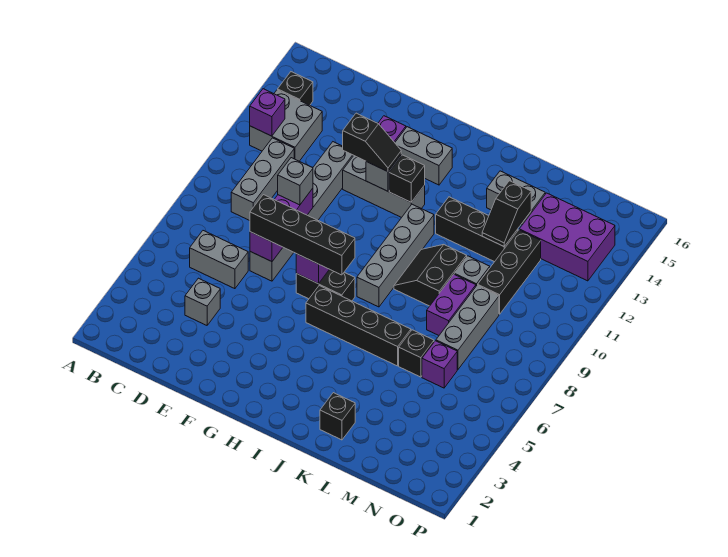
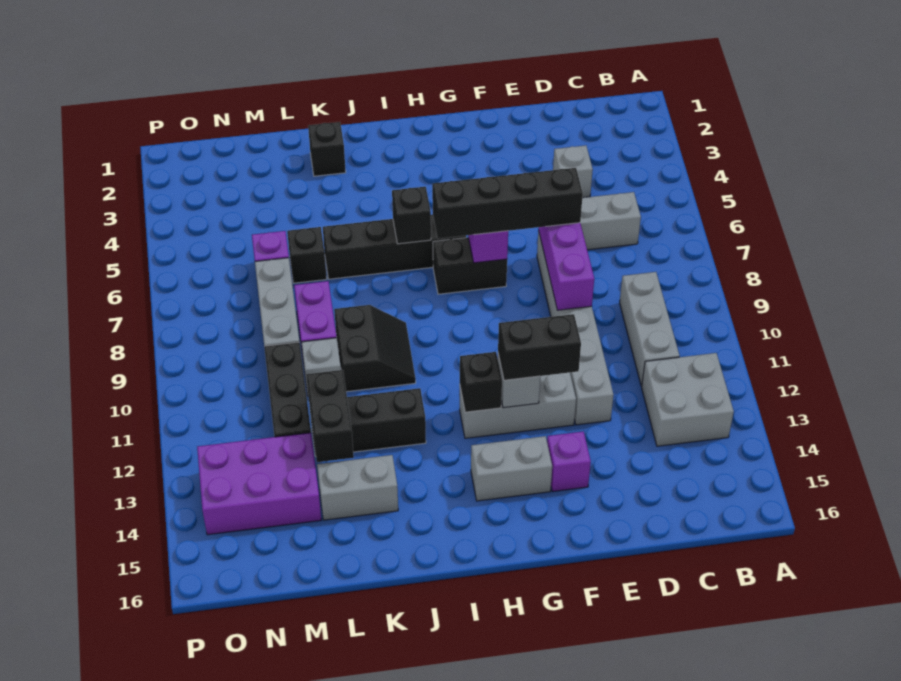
purple 1x1 brick [250,89,285,136] -> none
black 1x1 brick [278,72,313,105] -> black 1x1 brick moved to [392,187,431,244]
grey 1x1 brick [278,158,313,205] -> none
black 1x2 slope [343,113,401,172] -> black 1x2 brick [498,314,581,380]
grey 1x4 brick [357,204,434,307] -> none
black 1x2 slope [482,181,531,246] -> black 1x2 brick [306,370,354,462]

